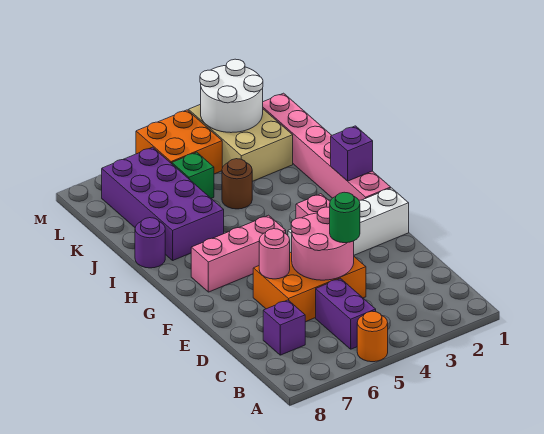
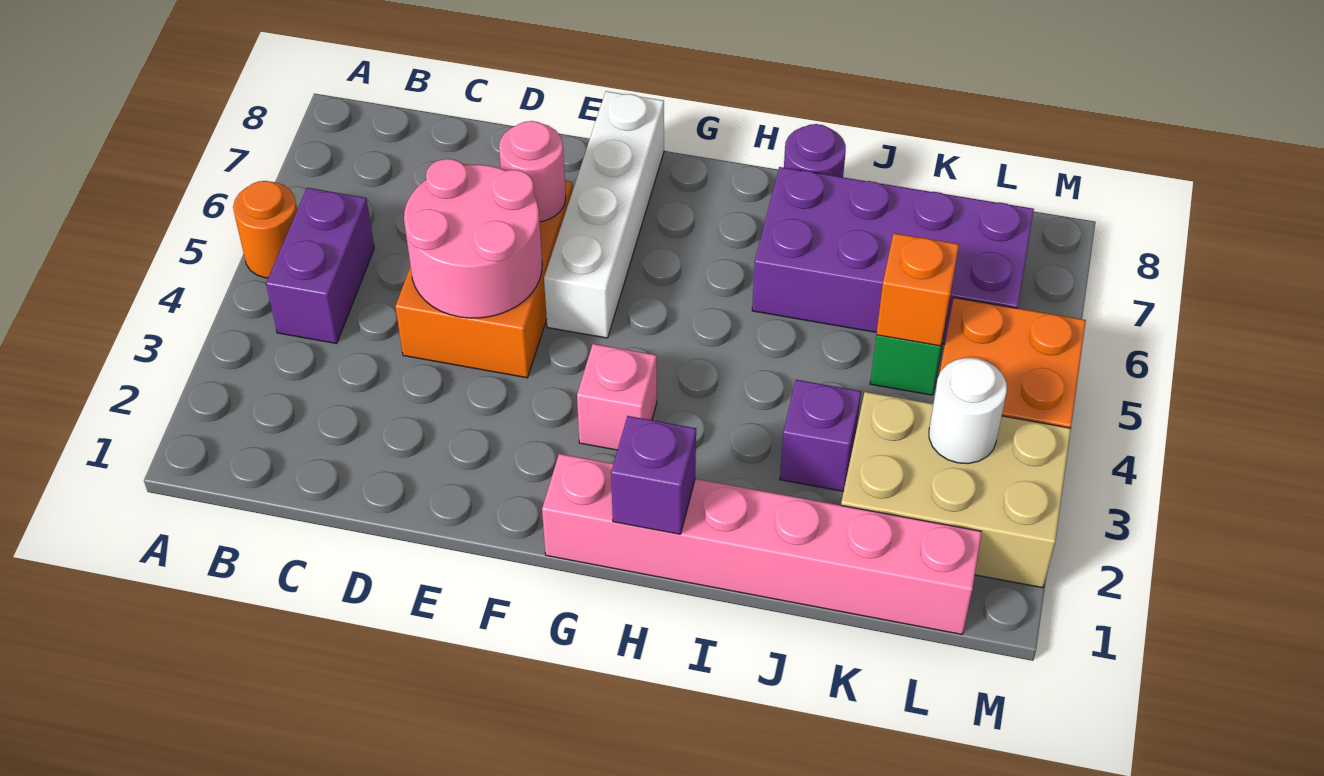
purple 1x2 brick [316,278,376,349] -> purple 1x2 brick turned to [266,188,374,344]
purple 1x1 brick [263,300,305,355] -> purple 1x1 brick moved to [780,380,861,491]
green 1x1 round brick [330,192,360,243] -> none
white 1x4 brick [288,188,409,255] -> white 1x4 brick moved to [544,91,664,338]
pink 1x3 brick [191,215,286,292] -> none
brown 1x1 round brick [222,159,252,209] -> none
none -> orange 1x1 brick [876,233,959,346]
white 2x2 round brick [200,59,263,133] -> white 1x1 round brick [929,358,1007,464]

